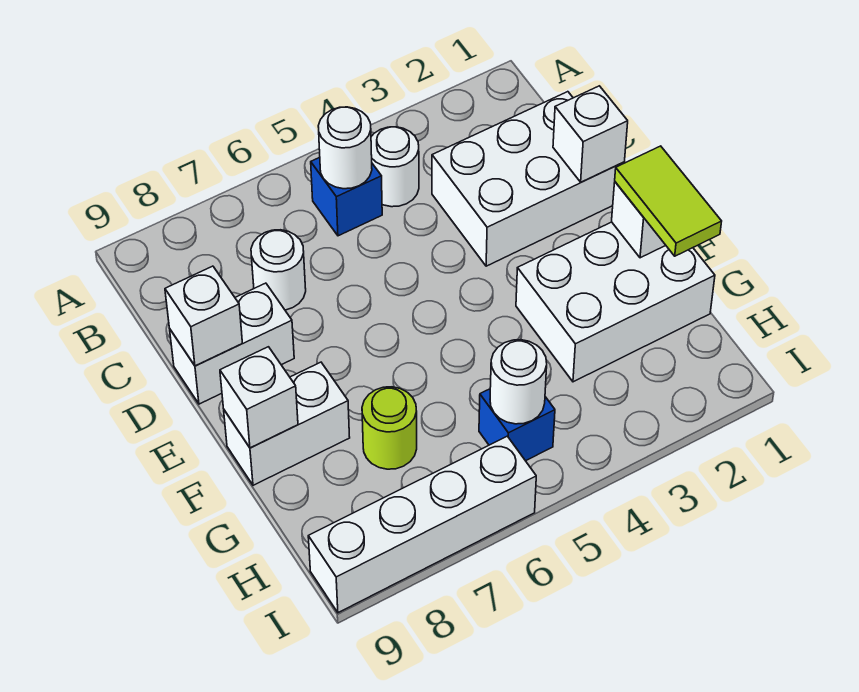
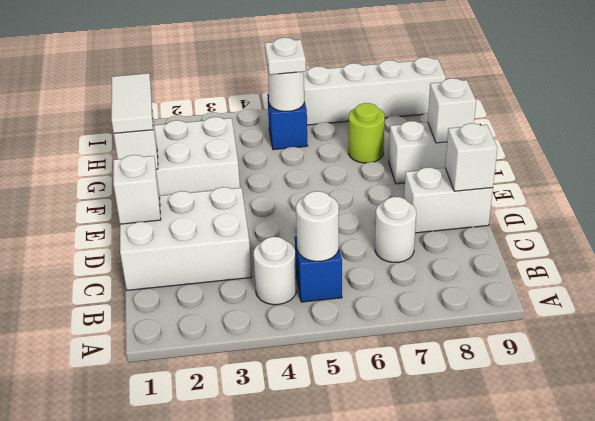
lime 1x2 tile [615,146,722,256] -> white 1x2 tile [111,73,153,133]
none -> white 1x1 plate [265,38,306,75]

